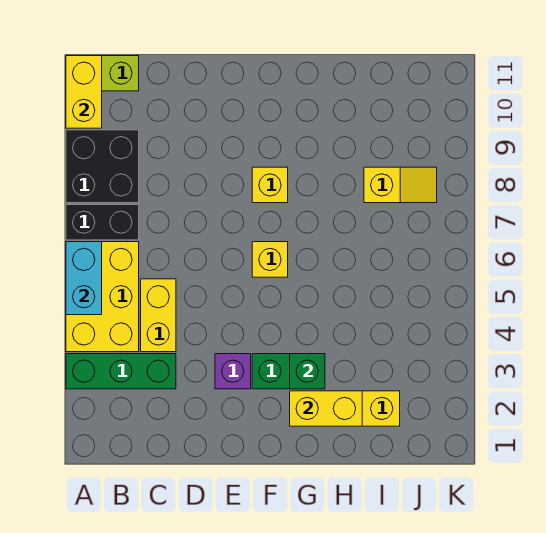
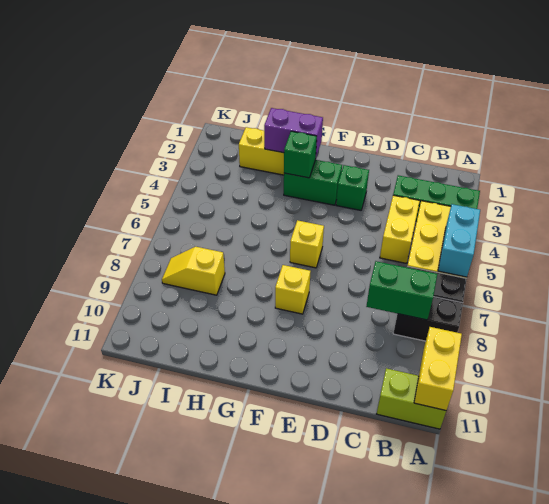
black 2x2 brick [66,130,139,203] -> black 1x2 brick [393,297,463,341]
none -> green 1x2 brick [366,261,437,320]
purple 1x1 brick [215,354,251,389] -> green 1x1 brick [336,165,369,210]
yellow 1x2 brick [290,391,362,426] -> purple 1x2 brick [264,108,323,157]

